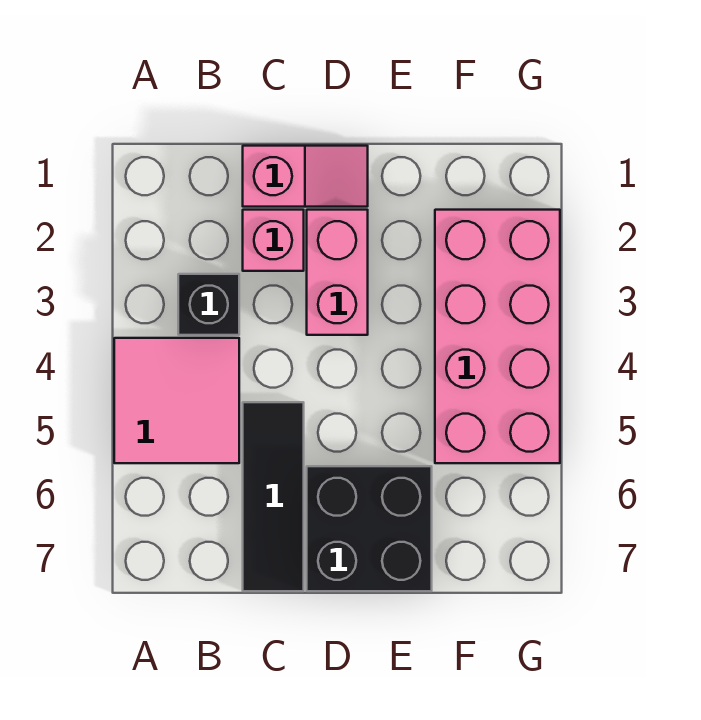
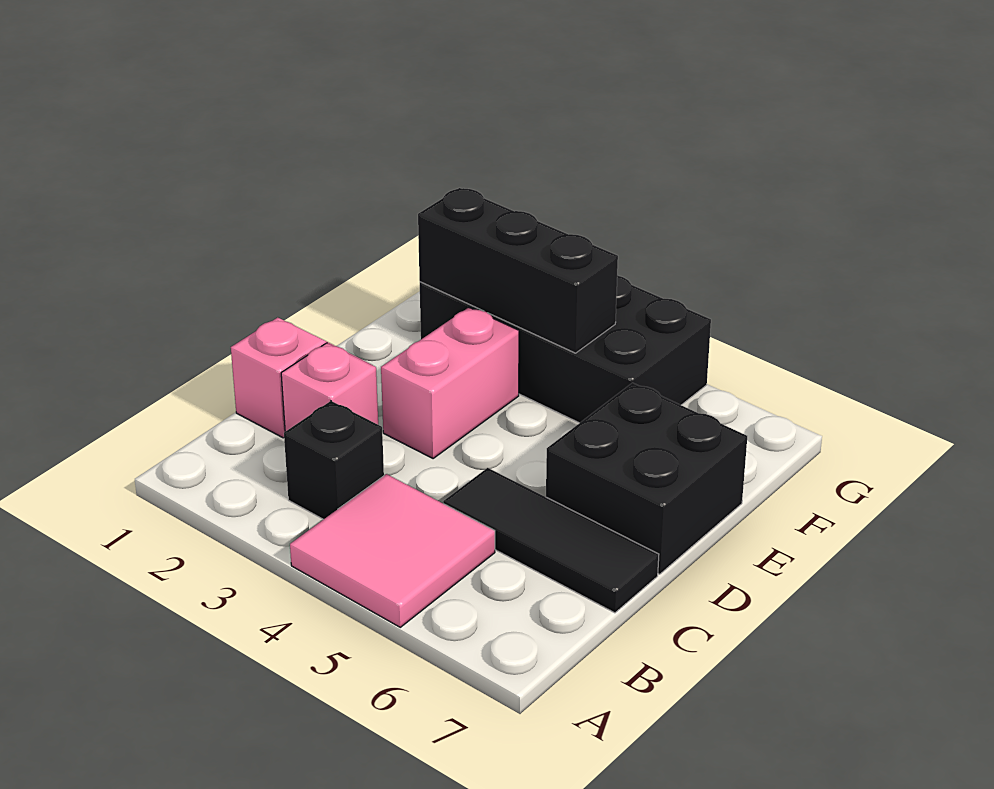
pink 1x2 brick [307,210,368,335] -> pink 1x2 brick turned to [381,307,519,458]
pink 2x4 brick [435,210,560,463] -> black 2x4 brick [420,275,711,423]
none -> black 1x3 brick [418,188,618,353]

